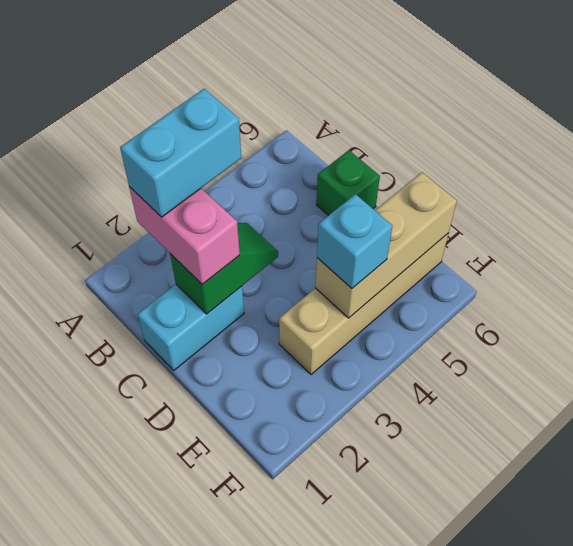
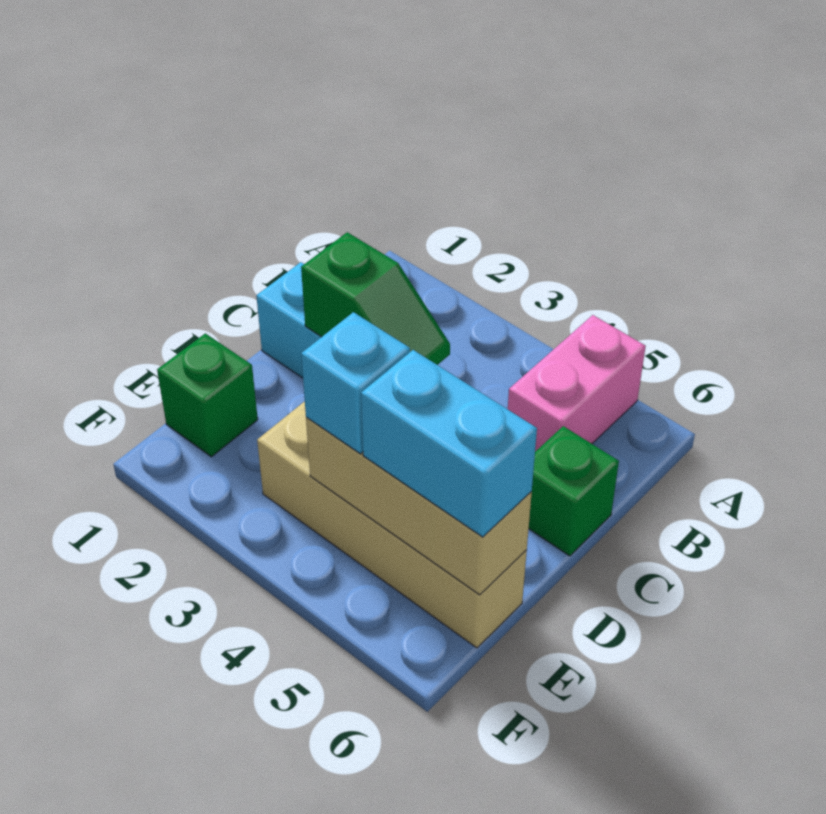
pink 1x2 brick [129,187,240,284] -> pink 1x2 brick moved to [508,315,646,452]
cyan 1x2 brick [120,89,241,217] -> cyan 1x2 brick moved to [361,350,537,537]
none -> green 1x1 brick [157,333,258,457]

